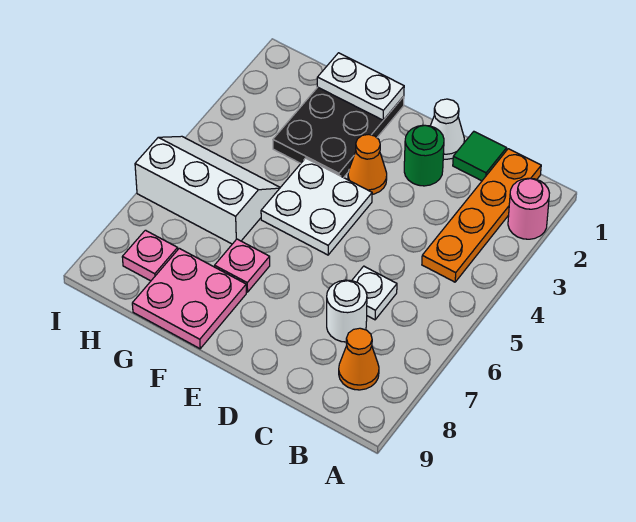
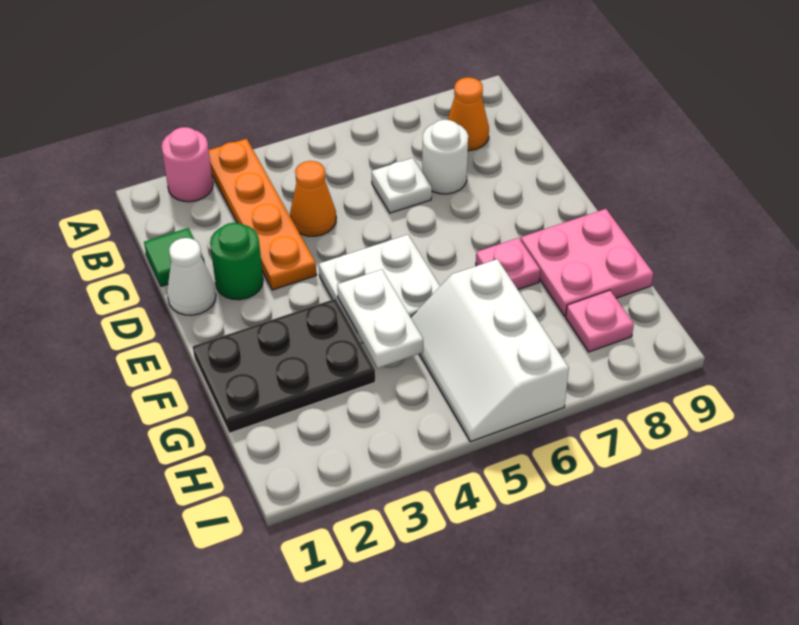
orange 1x4 plate [422,149,541,282] -> orange 1x4 plate turned to [209,139,316,290]
orange 1x1 cone [348,134,387,194] -> orange 1x1 cone moved to [290,161,336,236]
white 1x2 plate [317,53,404,120] -> white 1x2 plate moved to [337,270,423,368]

